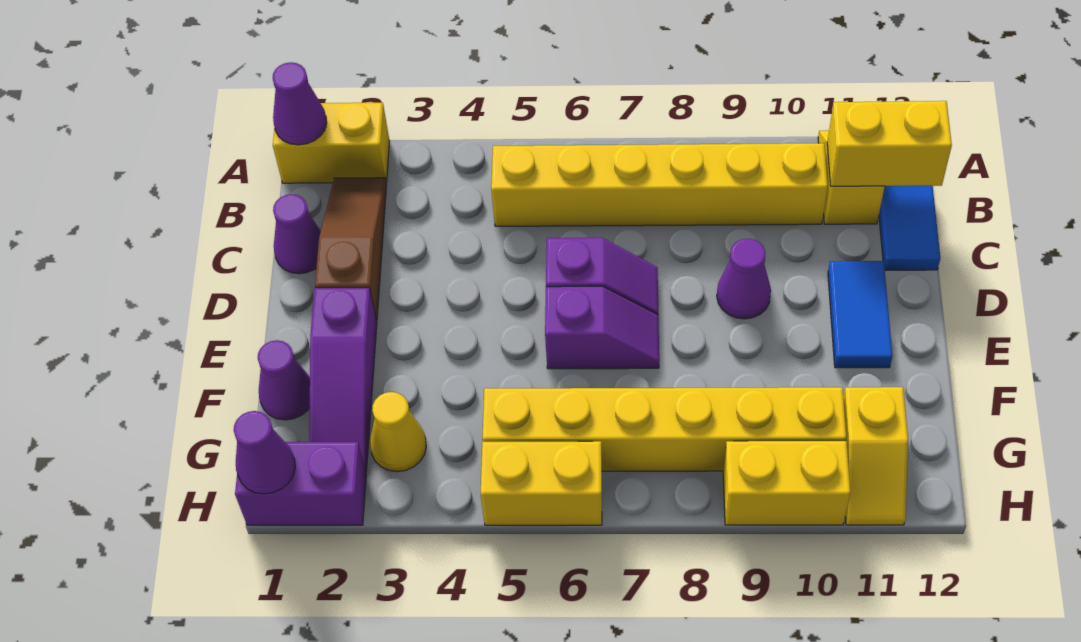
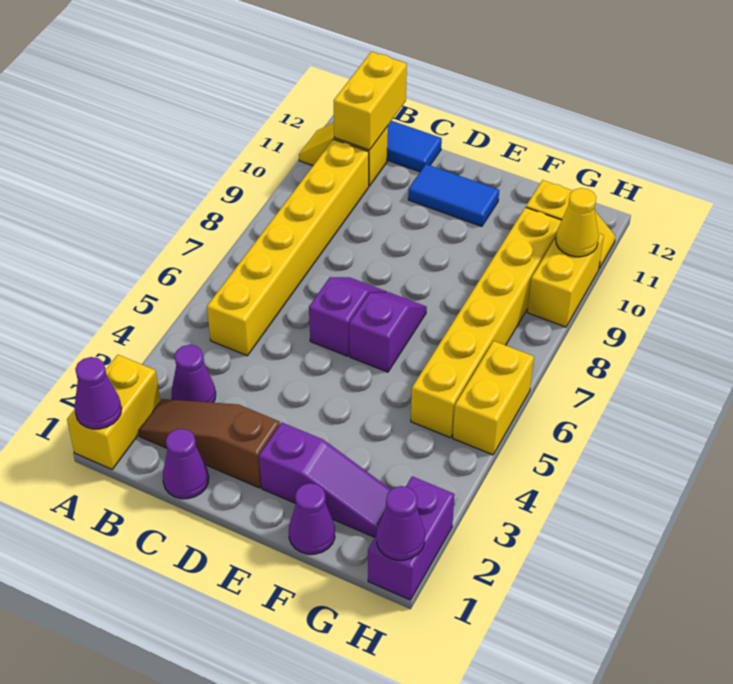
purple 1x1 cone [717,239,771,319] -> purple 1x1 cone moved to [171,345,216,403]
yellow 1x1 cone [370,392,426,472] -> yellow 1x1 cone moved to [556,188,599,257]

